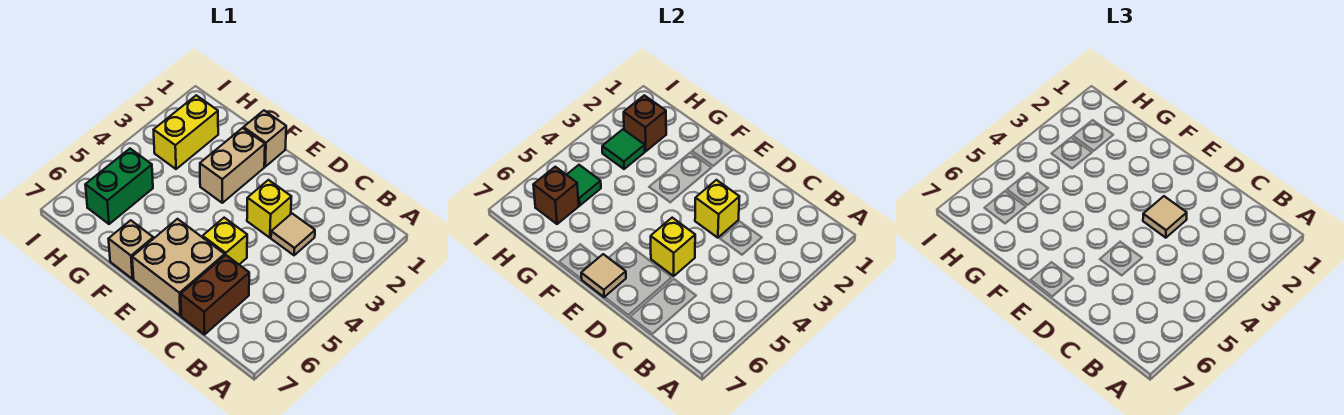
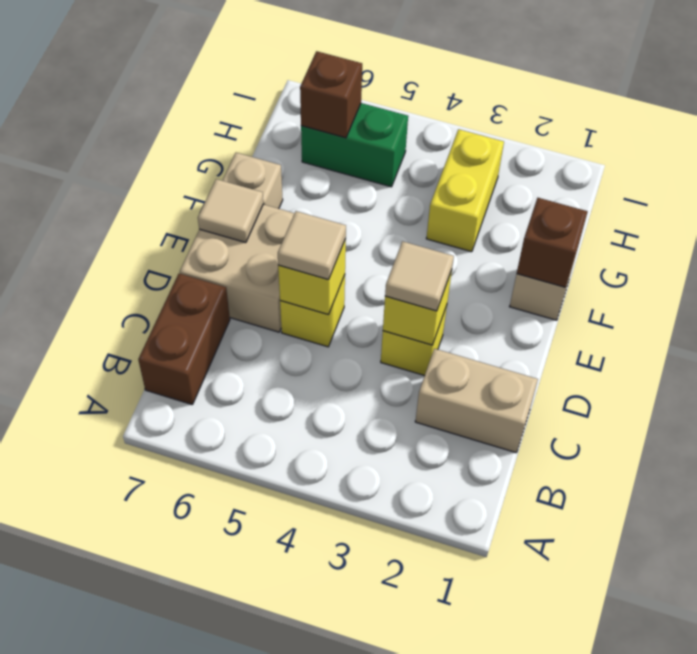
tan 1x1 tile [271,214,315,255] -> tan 1x1 tile moved to [278,211,346,280]
brown 1x2 brick [181,255,249,335] -> brown 1x2 brick turned to [138,274,230,404]
tan 1x2 brick [200,128,265,203] -> tan 1x2 brick moved to [415,349,538,453]
yellow 1x2 brick [154,95,218,169] -> yellow 1x2 brick turned to [426,129,504,252]
brown 1x1 brick [624,95,666,151] -> brown 1x1 brick moved to [517,198,588,288]
green 1x1 tile [602,129,645,169] -> none
green 1x1 tile [567,165,601,206] -> none

